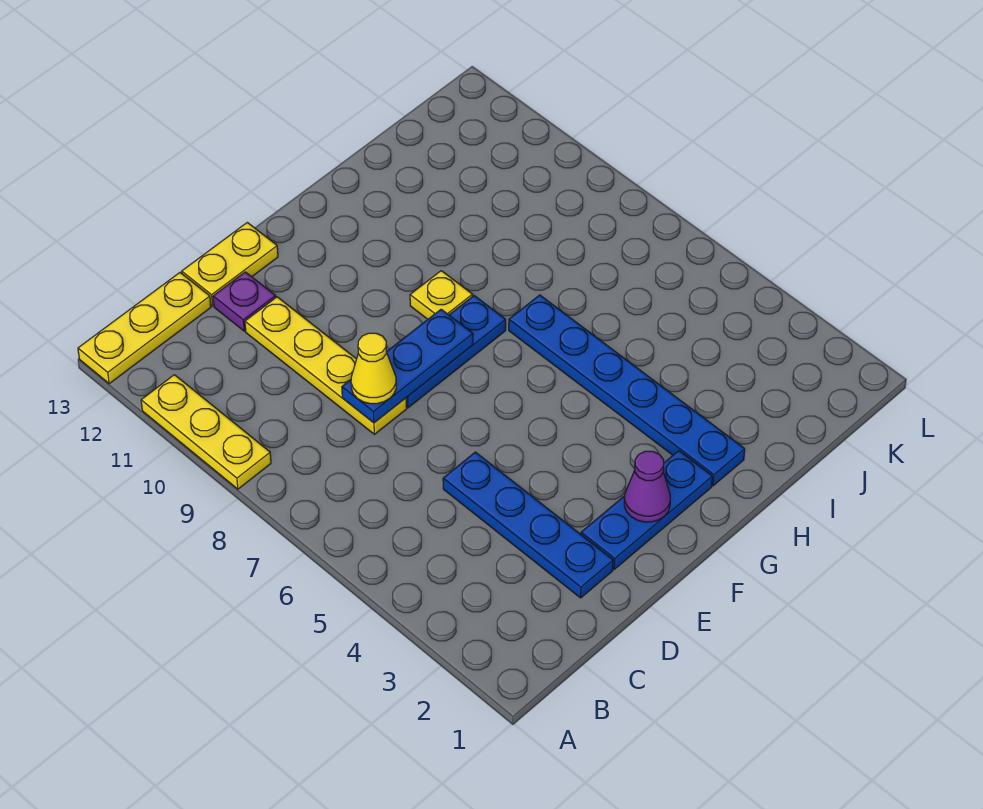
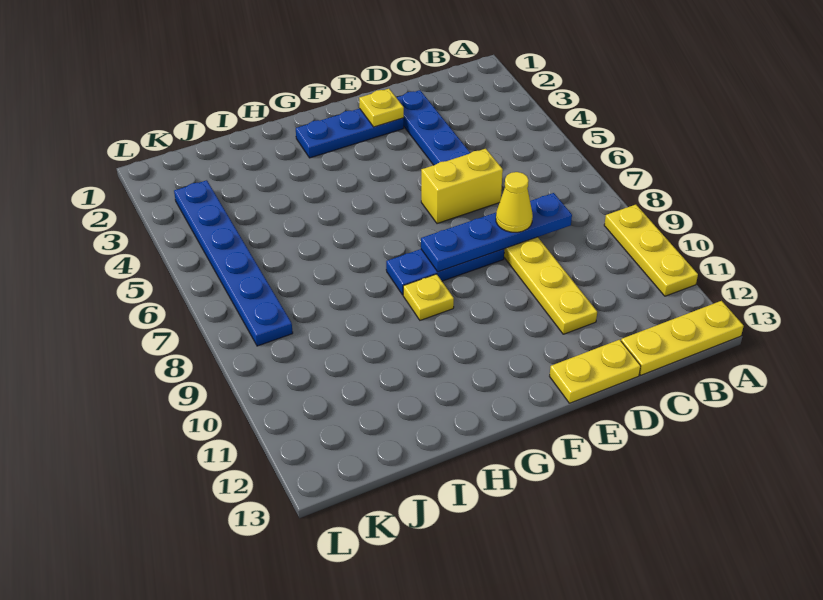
none -> yellow 1x2 brick [421,149,503,224]
blue 1x3 plate [342,309,473,423] -> blue 1x4 plate [421,193,572,272]
purple 1x1 plate [213,272,276,331] -> none
none -> yellow 1x1 plate [359,89,404,127]
purple 1x1 cone [624,451,670,522] -> none
blue 1x6 plate [509,295,745,486] -> blue 1x6 plate moved to [174,180,293,346]

